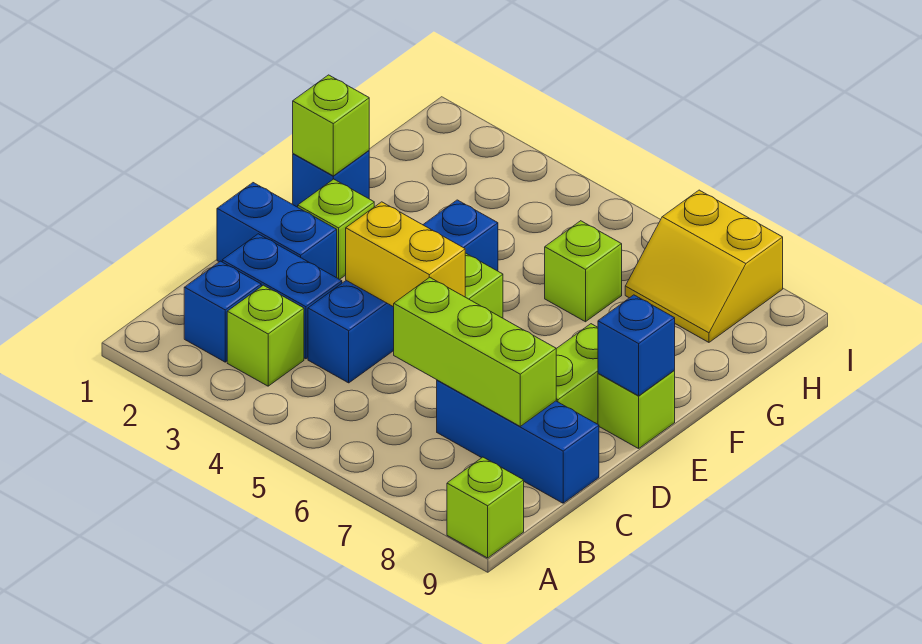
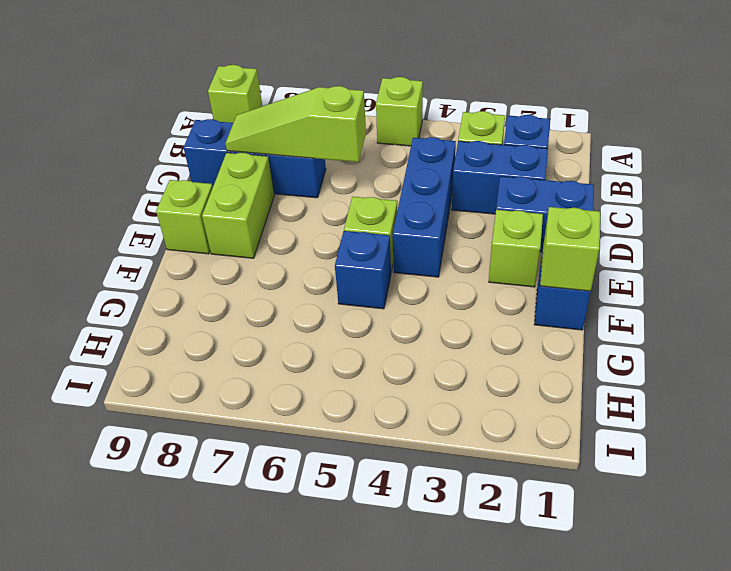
blue 1x4 brick [308,200,498,383] -> blue 1x3 brick [393,137,456,277]
lime 1x3 brick [394,277,556,426] -> lime 1x3 slope [225,86,366,162]
yellow 1x2 brick [346,202,465,307] -> none
blue 1x1 brick [598,295,675,396] -> blue 1x1 brick moved to [335,231,391,309]
lime 1x1 brick [545,221,622,322] -> lime 1x1 brick moved to [376,77,423,146]
yellow 2x2 slope [625,190,783,342] -> none

